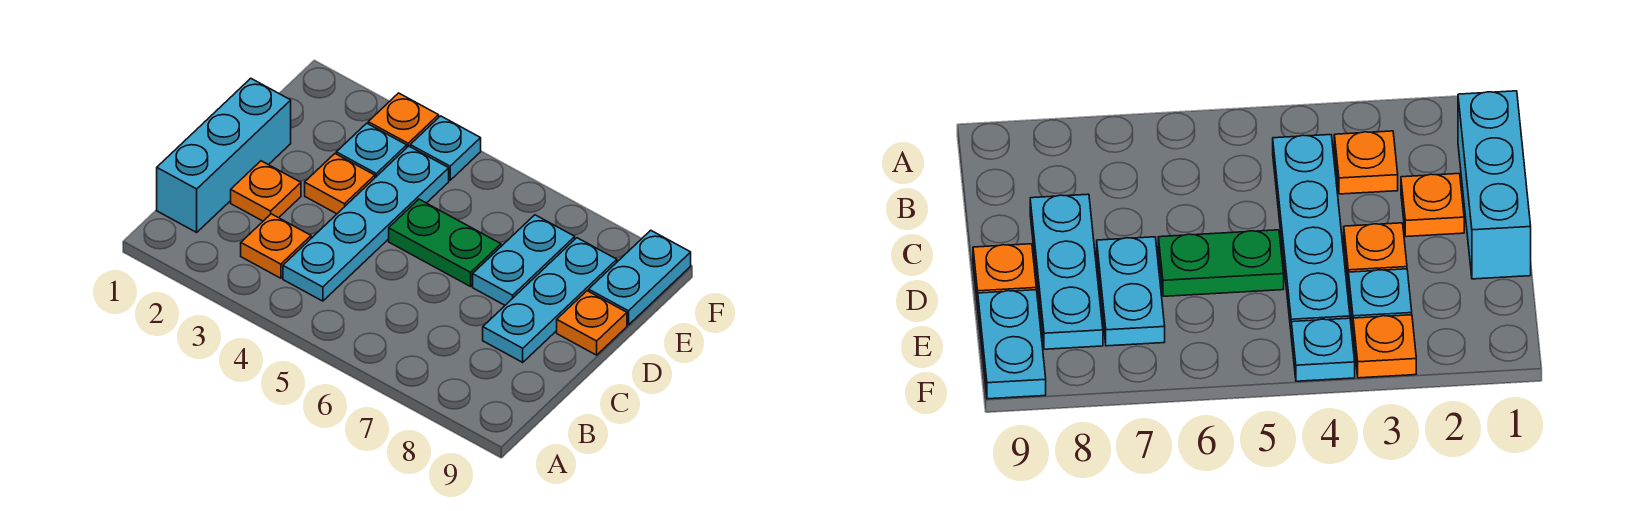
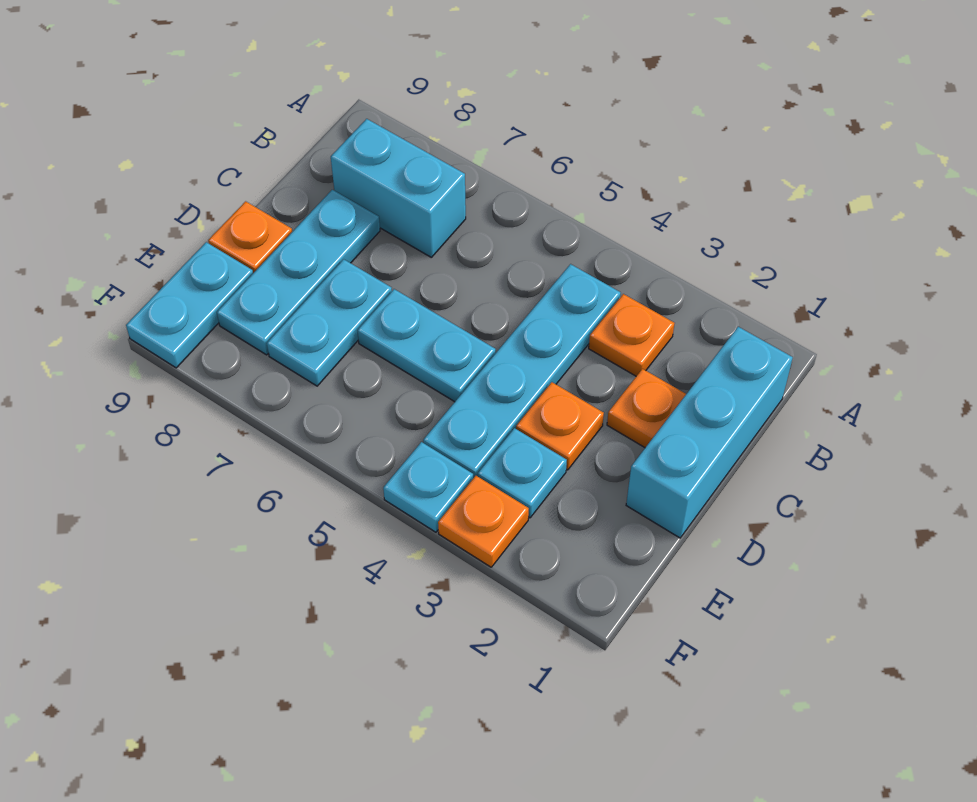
none -> cyan 1x2 brick [331,119,466,257]
green 1x2 plate [389,199,501,286] -> cyan 1x2 plate [357,289,496,402]

